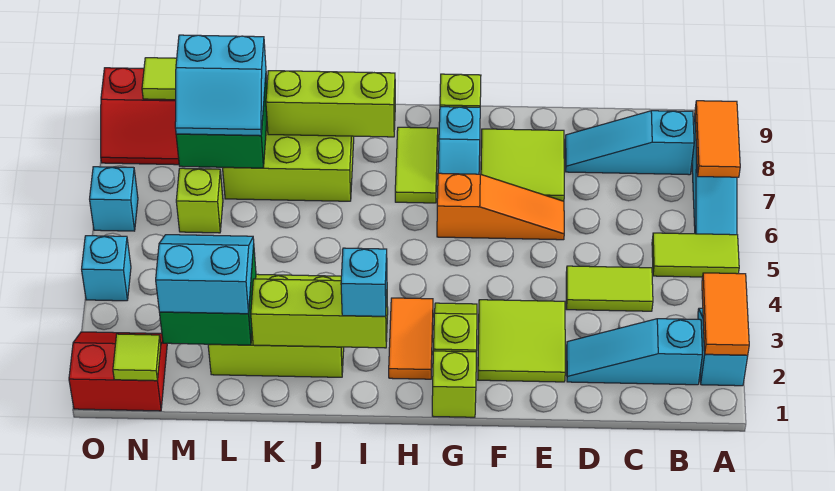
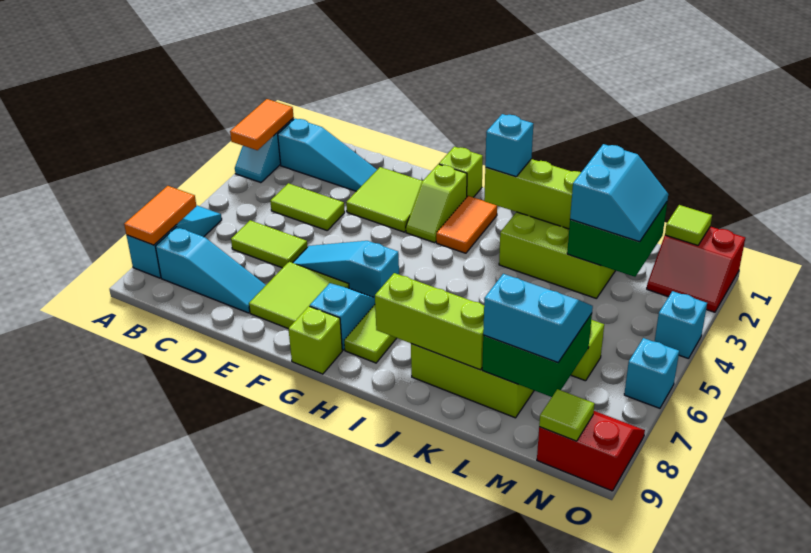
lime 1x2 tile [652,233,739,277] -> lime 1x2 tile moved to [231,220,307,268]
orange 1x3 slope [437,173,564,240] -> cyan 1x3 slope [293,241,399,298]
cyan 2x2 slope [156,235,254,314] -> cyan 2x2 slope turned to [570,144,668,242]

